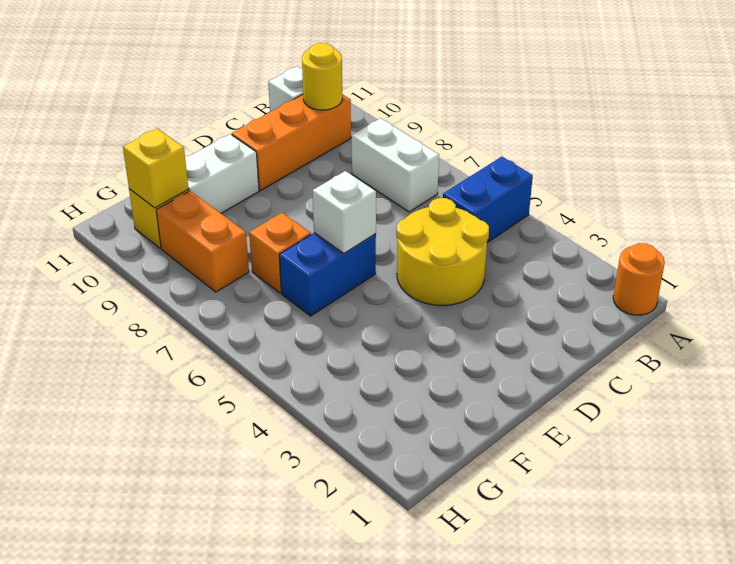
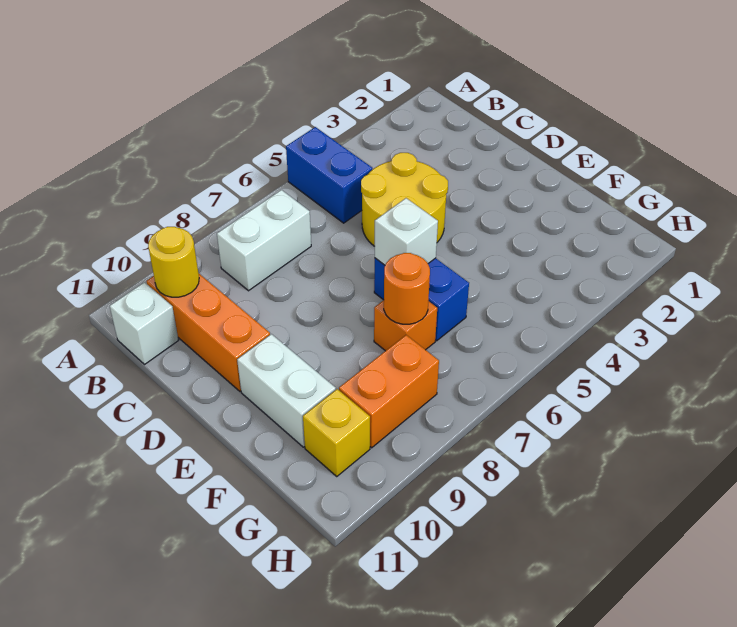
orange 1x1 round brick [613,243,665,315] -> orange 1x1 round brick moved to [384,253,430,324]
yellow 1x1 brick [123,128,188,208] -> none

